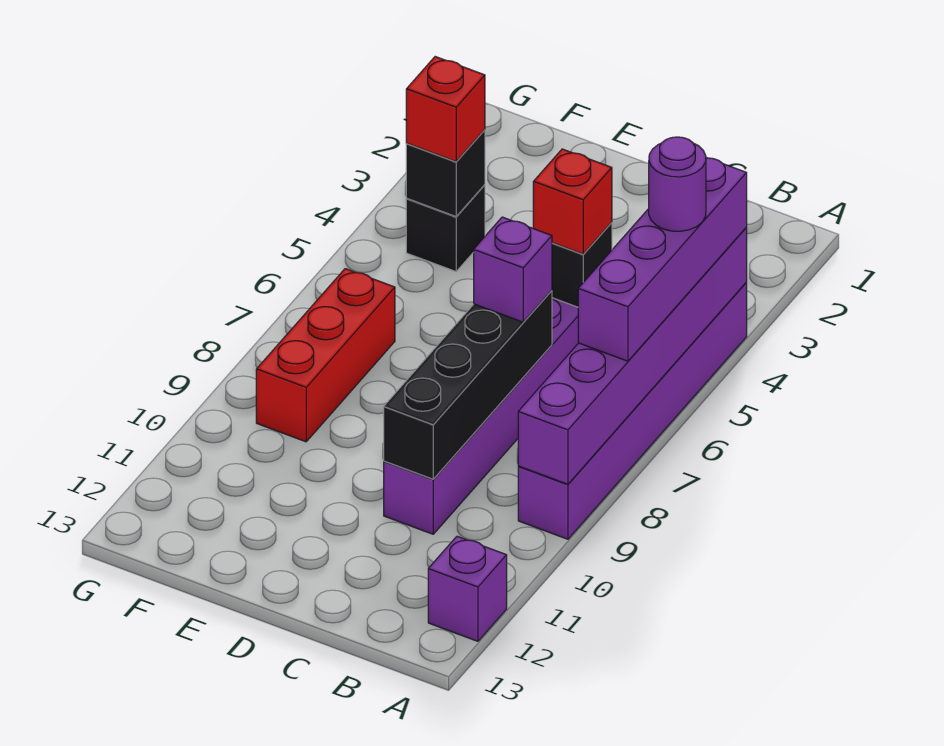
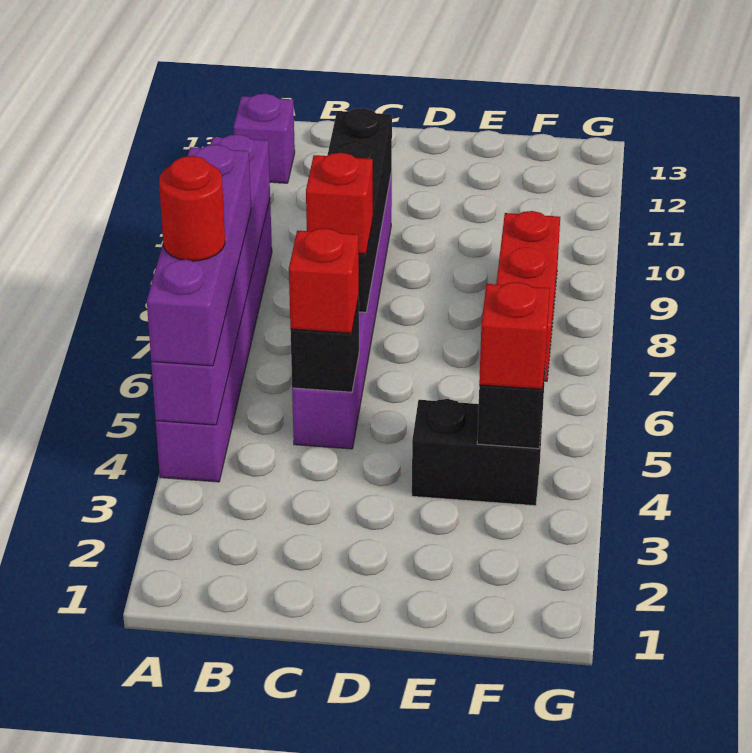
purple 1x1 round brick [649,137,706,231] -> red 1x1 round brick [159,156,225,261]
purple 1x1 brick [474,217,552,322] -> red 1x1 brick [306,153,373,254]
black 1x1 brick [406,185,485,272] -> black 1x2 brick [412,399,543,506]

